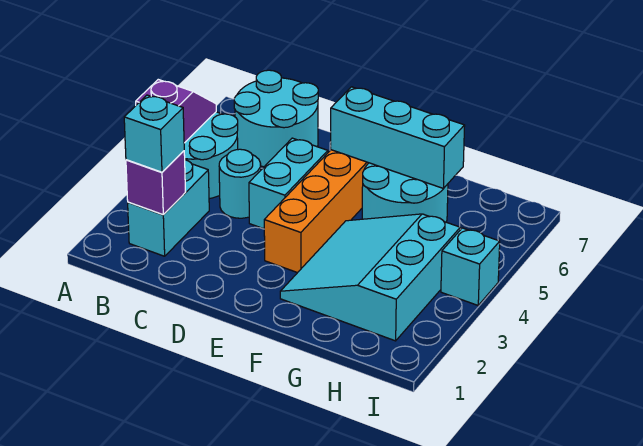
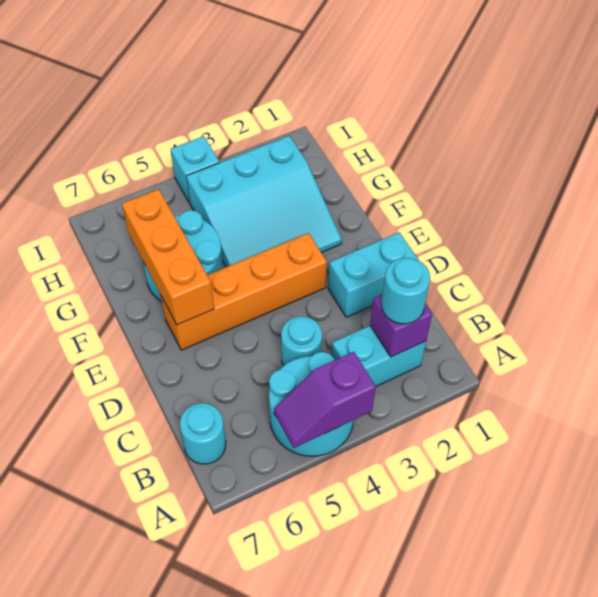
cyan 1x1 brick [124,95,184,172] -> cyan 1x1 round brick [382,258,430,324]
cyan 2x2 round brick [234,70,318,167] -> cyan 1x1 round brick [180,403,226,464]
cyan 1x2 brick [249,138,328,229] -> cyan 1x2 brick moved to [328,232,419,317]
cyan 1x3 brick [331,87,465,189] -> orange 1x3 brick [122,189,214,325]

